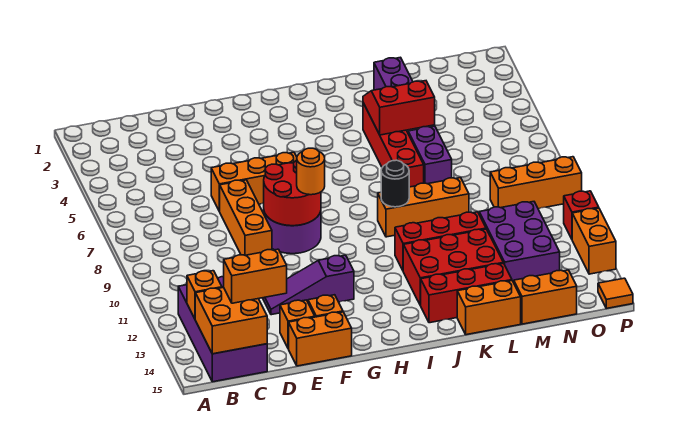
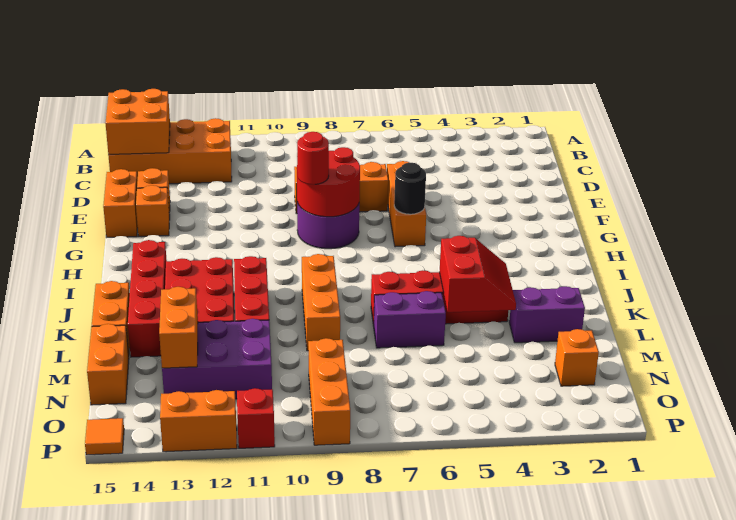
purple 2x4 brick [178,277,267,382] -> orange 2x4 brick [108,118,232,184]
orange 1x1 brick [187,271,222,319] -> orange 1x1 brick moved to [555,329,599,386]
orange 1x2 brick [224,249,287,303] -> orange 1x2 brick moved to [159,287,198,368]
purple 1x3 slope [263,255,354,315] -> none
orange 1x1 round brick [297,148,325,195] -> red 1x1 round brick [297,132,329,185]
black 1x1 round brick [381,160,409,207] -> black 1x1 round brick moved to [394,163,426,214]
red 1x3 brick [420,263,512,323] -> red 1x4 brick [128,240,167,357]

